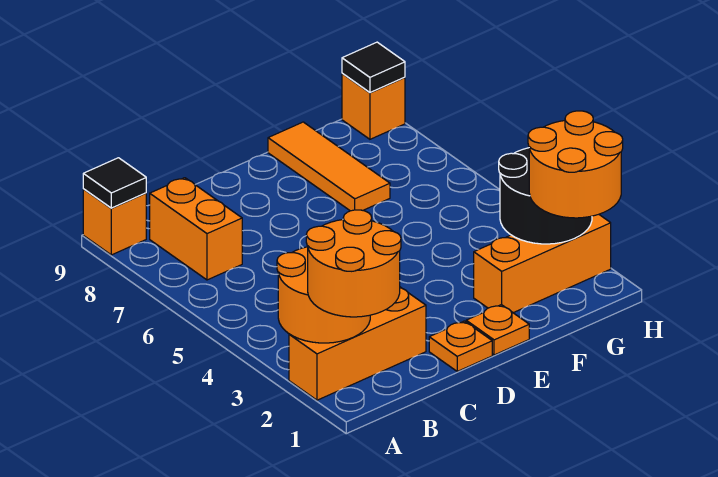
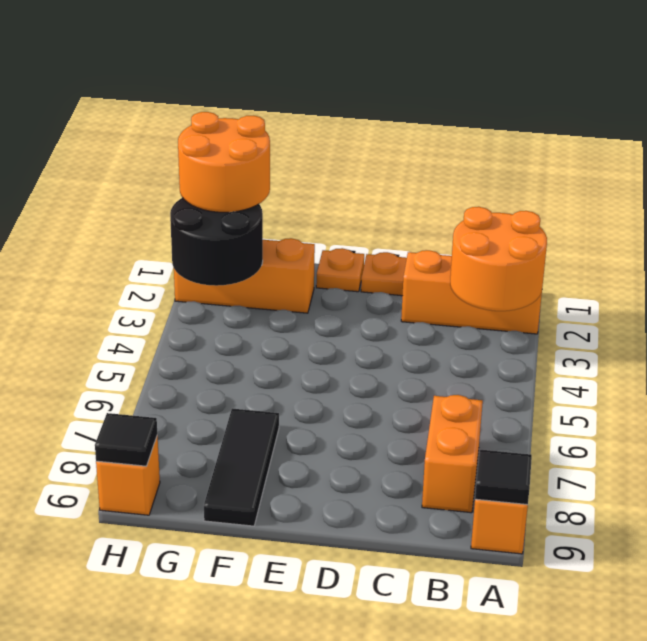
orange 2x2 round brick [306,210,401,317] -> none
orange 1x3 tile [268,122,390,211] -> black 1x3 tile [204,408,279,526]

